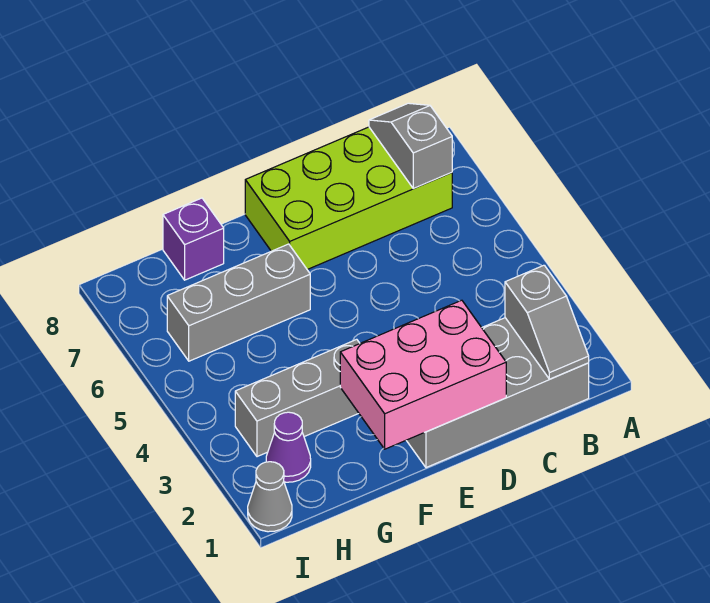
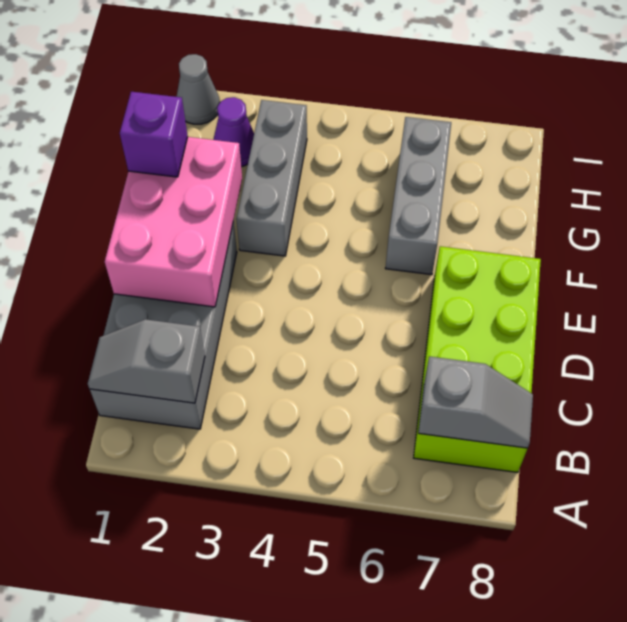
purple 1x1 brick [163,198,224,280] -> purple 1x1 brick moved to [120,92,188,177]

